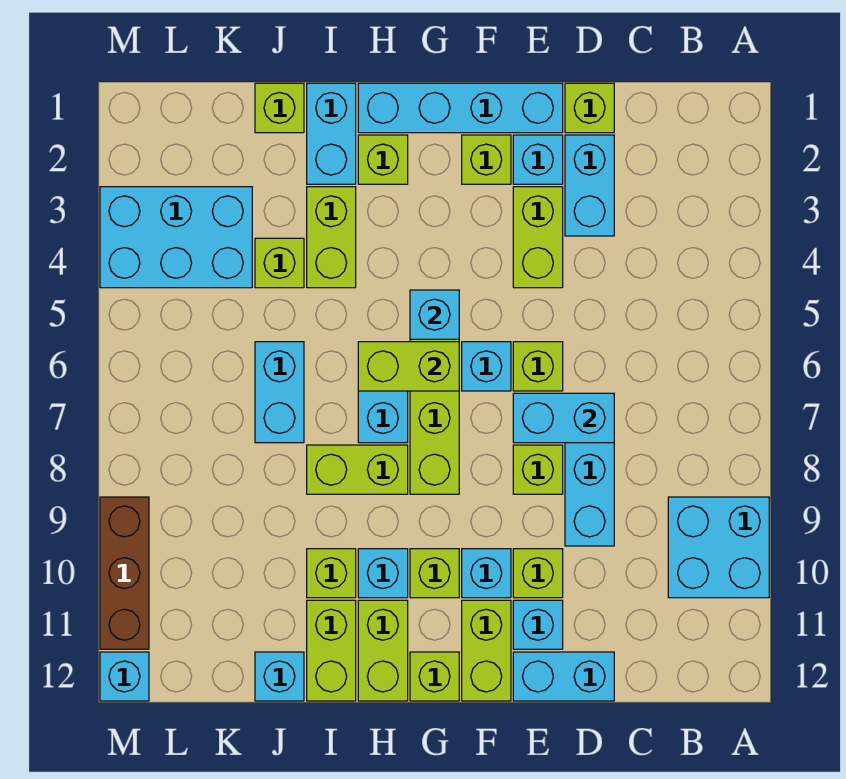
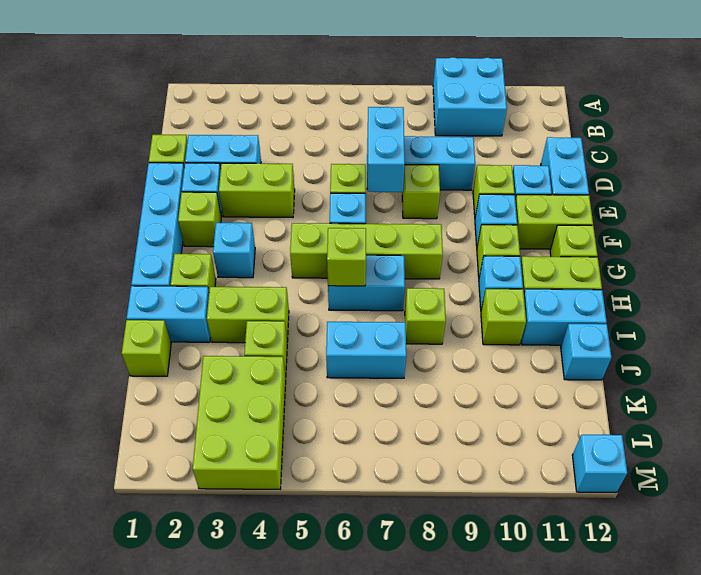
cyan 1x1 brick [410,290,459,339] -> cyan 1x1 brick moved to [213,223,255,278]
lime 1x2 brick [358,342,459,391] -> lime 1x1 brick [327,228,366,286]
lime 1x2 brick [307,445,408,494] -> lime 1x1 brick [405,288,446,344]
lime 1x2 brick [307,600,356,701] -> cyan 1x2 brick [521,289,607,345]
cyan 2x3 brick [100,187,252,288] -> lime 2x3 brick [193,356,286,489]
brown 1x3 brick [100,497,149,649] -> none

